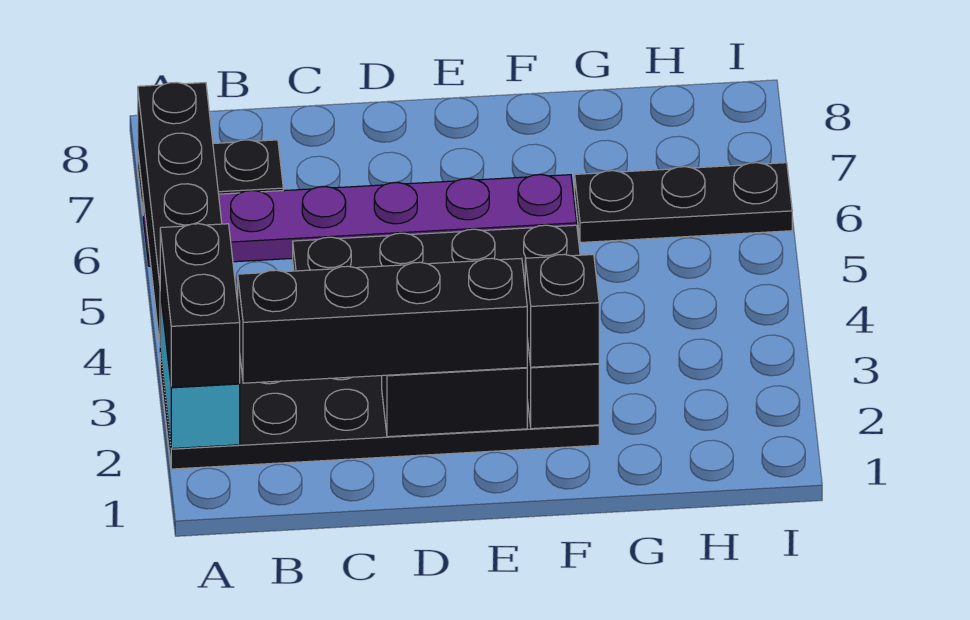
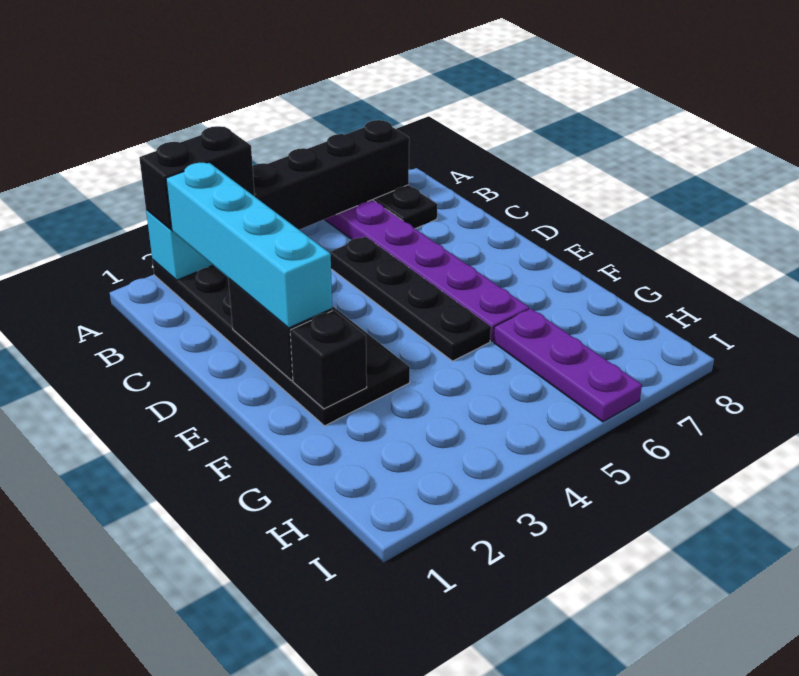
black 1x4 brick [238,258,527,383] -> cyan 1x4 brick [166,163,332,328]
black 1x1 brick [525,254,599,367] -> none
black 1x3 plate [575,163,792,243] -> purple 1x3 plate [494,309,642,422]

